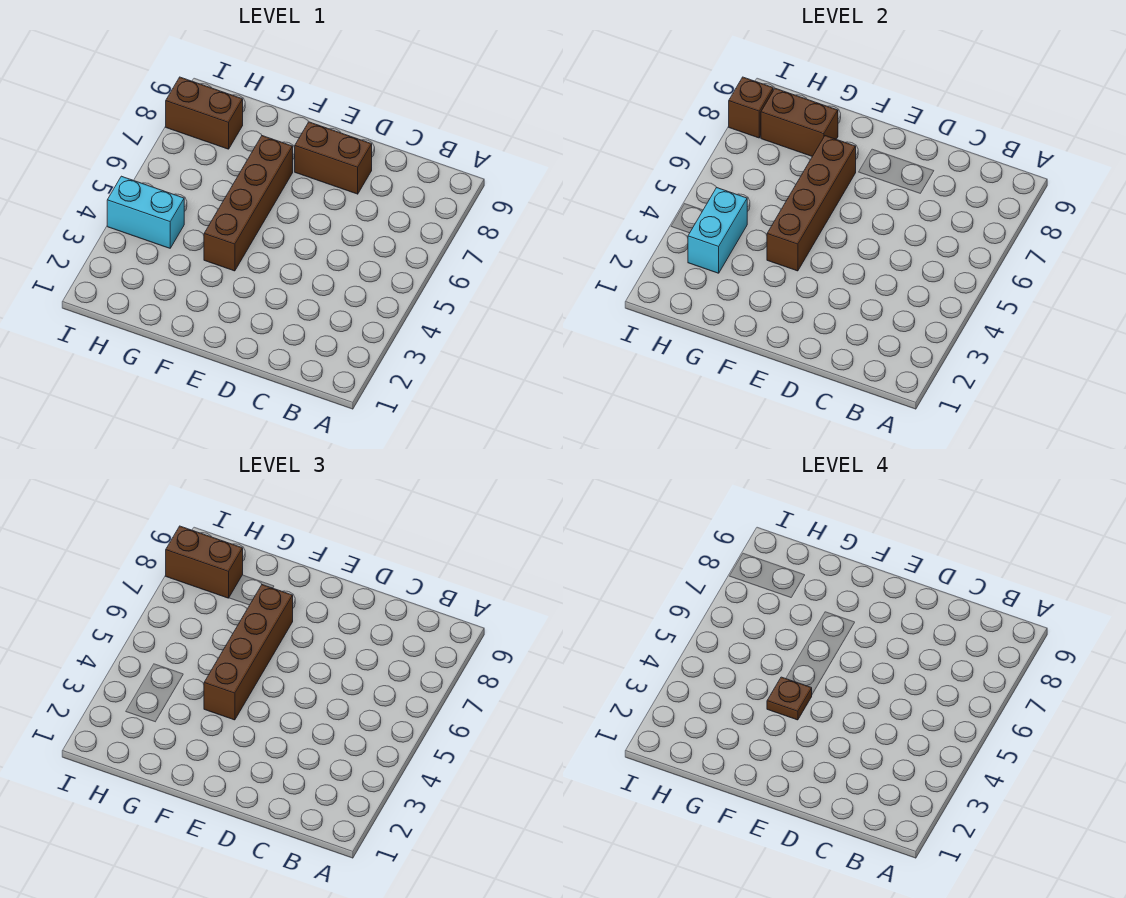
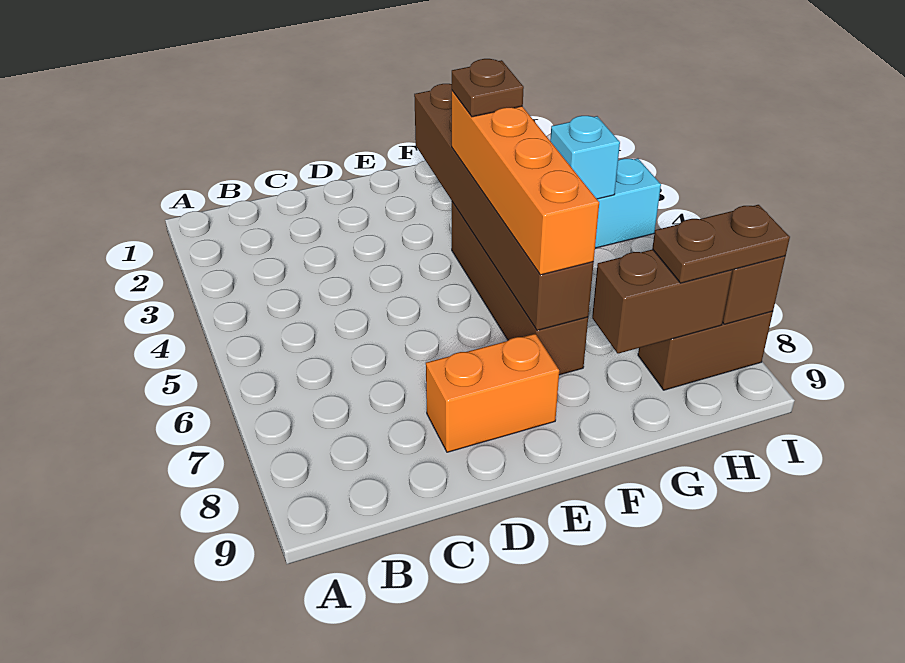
brown 1x2 brick [295,122,372,194] -> orange 1x2 brick [426,334,559,452]
brown 1x4 brick [767,136,856,271] -> brown 1x6 brick [414,84,594,330]
brown 1x4 brick [204,585,293,720] -> orange 1x4 brick [452,91,599,275]
cyan 1x2 brick [688,187,747,273] -> cyan 1x1 brick [550,116,620,199]
brown 1x2 brick [166,526,243,598] -> brown 1x2 plate [652,205,790,283]

